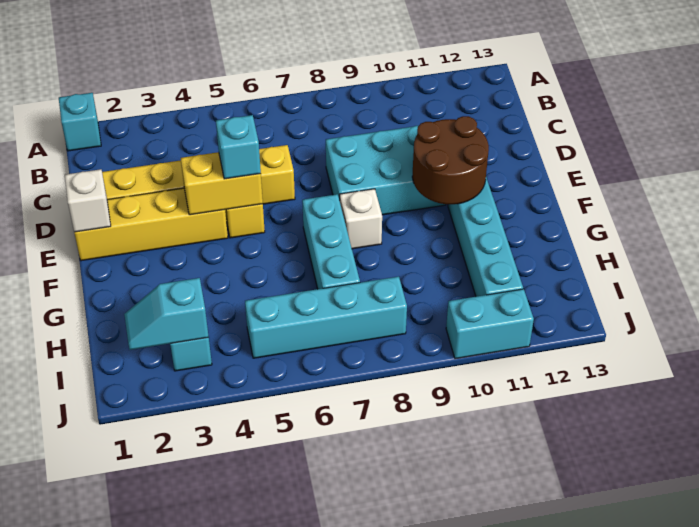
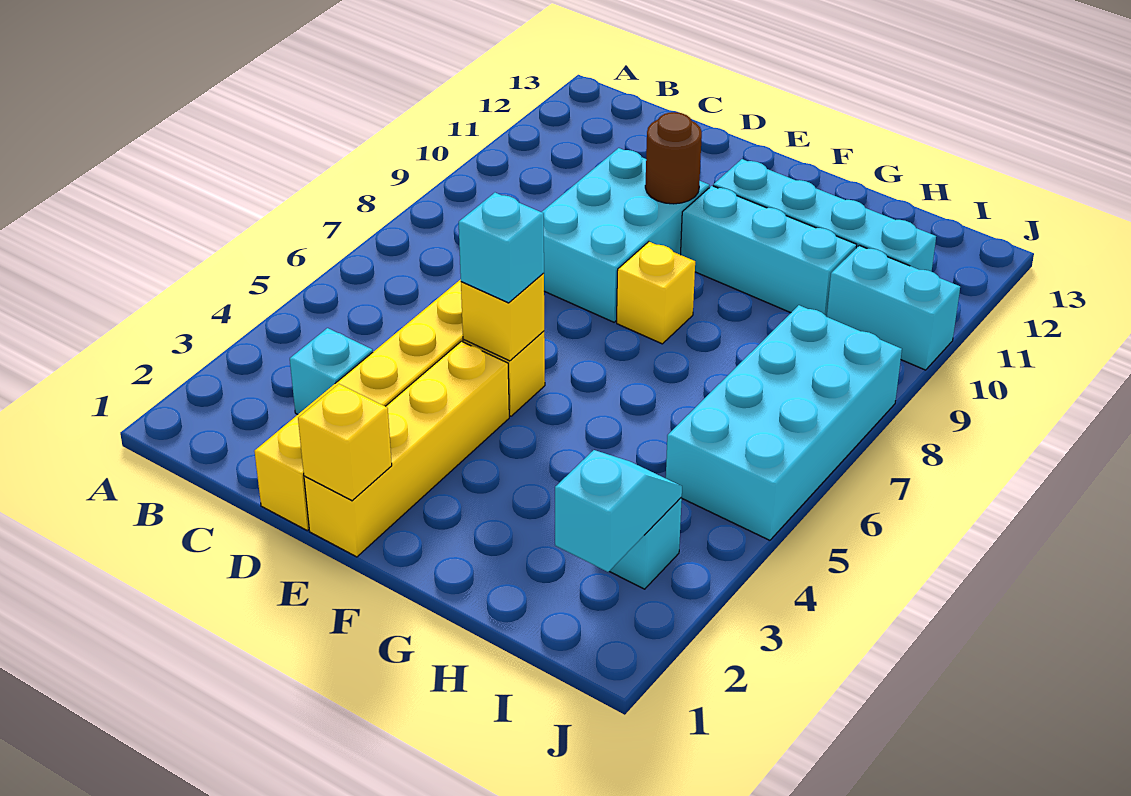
cyan 1x1 brick [59,93,101,151] -> cyan 1x1 brick moved to [290,328,373,414]
white 1x1 brick [65,169,111,232] -> yellow 1x1 brick [298,384,392,501]
yellow 1x2 brick [181,152,263,215] -> yellow 1x1 brick [461,273,544,361]
brown 2x2 round brick [412,116,489,204] -> brown 1x1 round brick [645,112,702,204]
cyan 1x3 brick [302,194,360,289] -> cyan 1x3 brick moved to [681,186,857,317]
white 1x1 brick [340,189,382,249] -> yellow 1x1 brick [617,242,695,344]
cyan 1x2 slope [124,278,209,350] -> cyan 1x2 slope turned to [555,450,682,572]
cyan 1x4 brick [245,277,407,358] -> cyan 2x4 brick [666,305,902,540]
cyan 1x2 brick [446,289,534,359] -> cyan 1x2 brick turned to [827,245,960,370]

